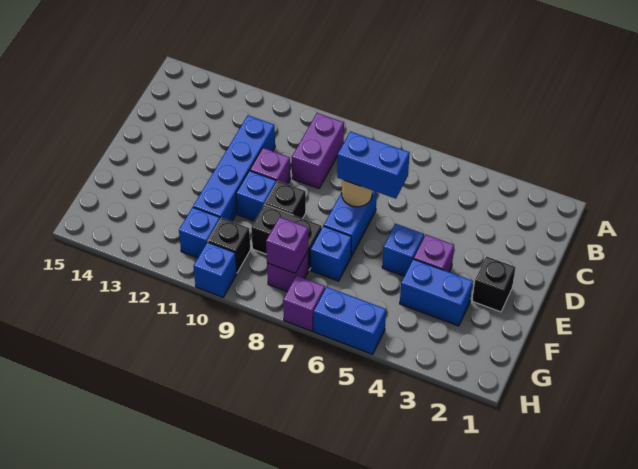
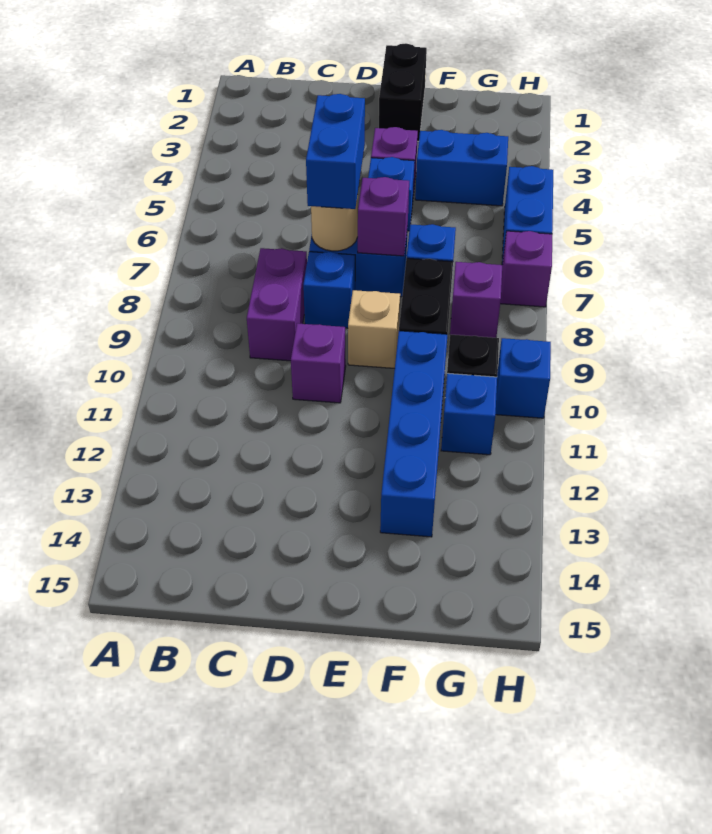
purple 1x2 brick [292,113,344,188] -> purple 1x2 brick turned to [247,248,307,361]
blue 1x4 brick [193,115,275,222] -> blue 1x4 brick turned to [380,331,448,537]
black 1x1 brick [472,257,515,312] -> black 1x2 brick [379,43,427,141]
black 1x1 brick [265,181,306,219] -> tan 1x1 brick [348,290,400,369]
blue 1x1 brick [236,171,277,221] -> blue 1x1 brick moved to [303,252,355,328]
blue 1x2 brick [400,259,473,326] -> blue 1x2 brick turned to [415,130,508,206]
purple 1x1 brick [266,217,308,273] -> purple 1x1 brick moved to [358,177,409,256]

